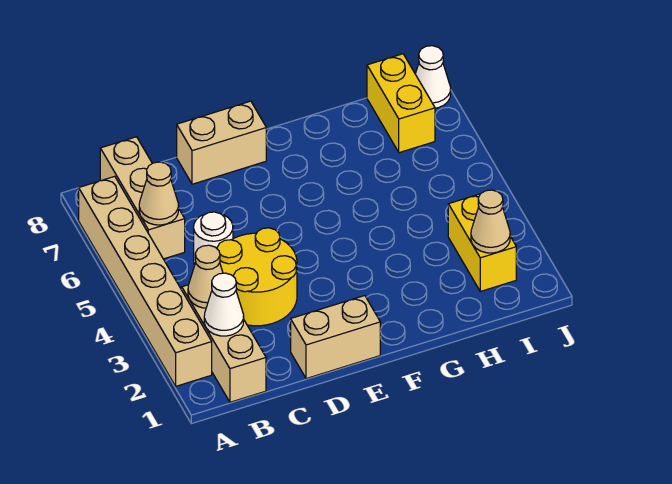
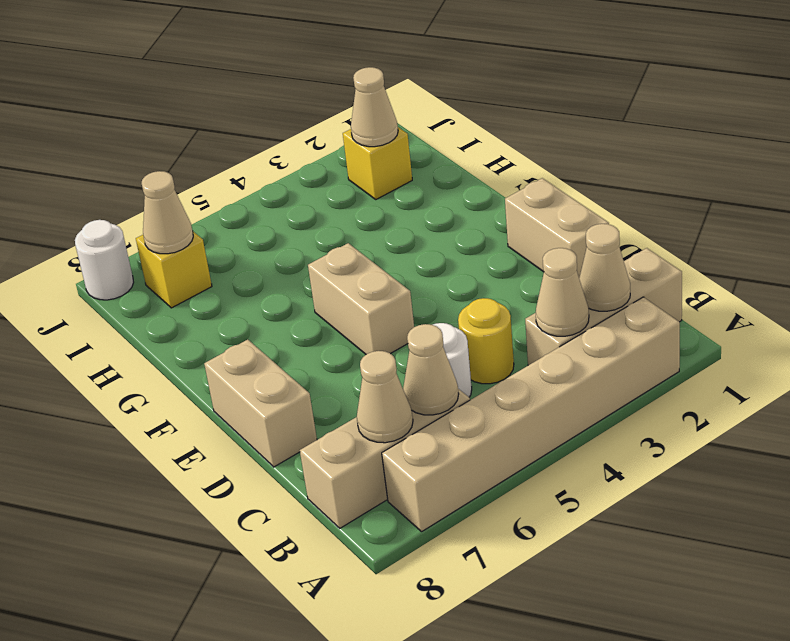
white 1x1 cone [204,273,244,336] -> tan 1x1 cone [579,224,630,311]
none -> tan 1x1 cone [357,351,413,443]
yellow 2x2 round brick [217,228,297,326] -> yellow 1x1 round brick [458,298,514,384]
none -> tan 1x2 brick [308,243,414,354]
yellow 1x2 brick [448,194,516,291] -> yellow 1x1 brick [343,127,412,199]
yellow 1x2 brick [367,54,435,153] -> yellow 1x1 brick [136,232,212,308]
none -> tan 1x1 cone [142,171,193,254]
white 1x1 cone [416,46,451,108] -> white 1x1 round brick [75,220,134,300]

